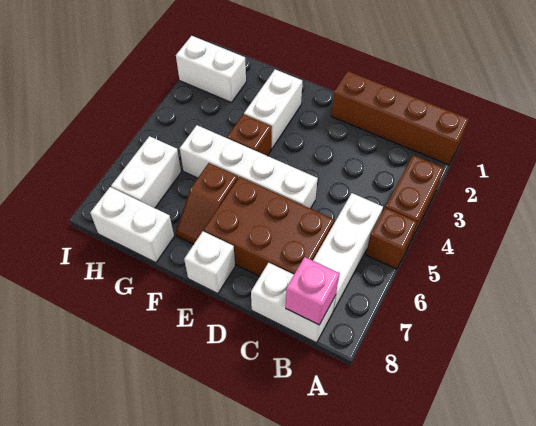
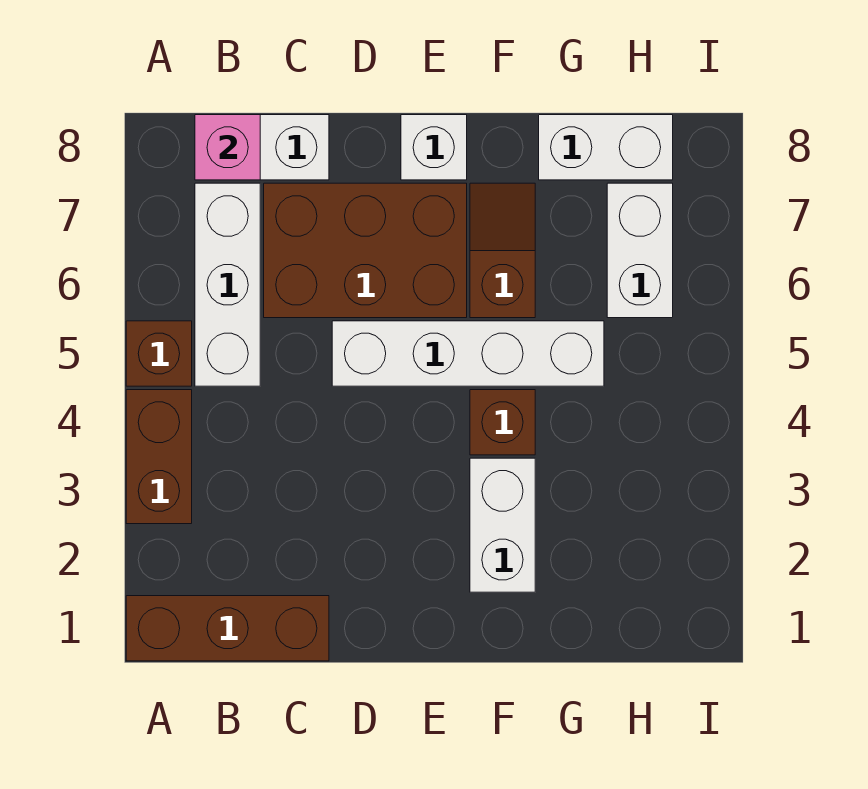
brown 1x4 brick [331,71,469,165] -> brown 1x3 brick [126,596,329,661]
white 1x2 brick [176,36,246,103] -> none

